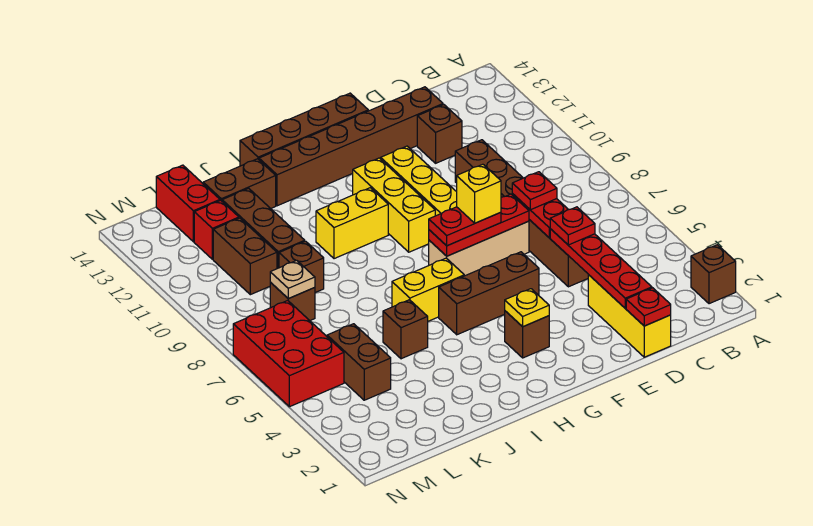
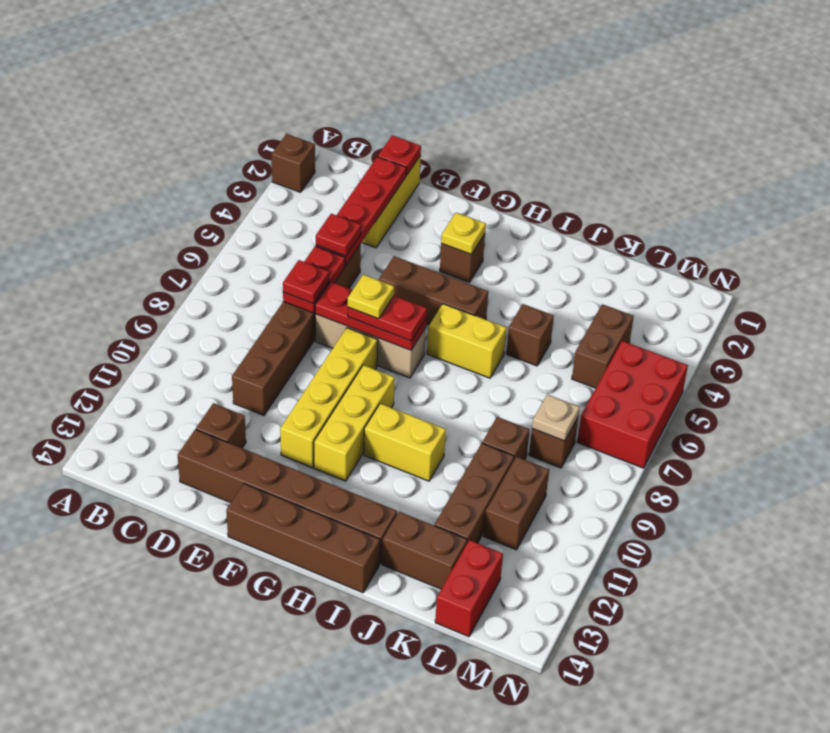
yellow 1x1 brick [457,164,501,223] -> yellow 1x1 plate [348,275,394,319]
red 1x1 brick [194,200,239,259] -> none

